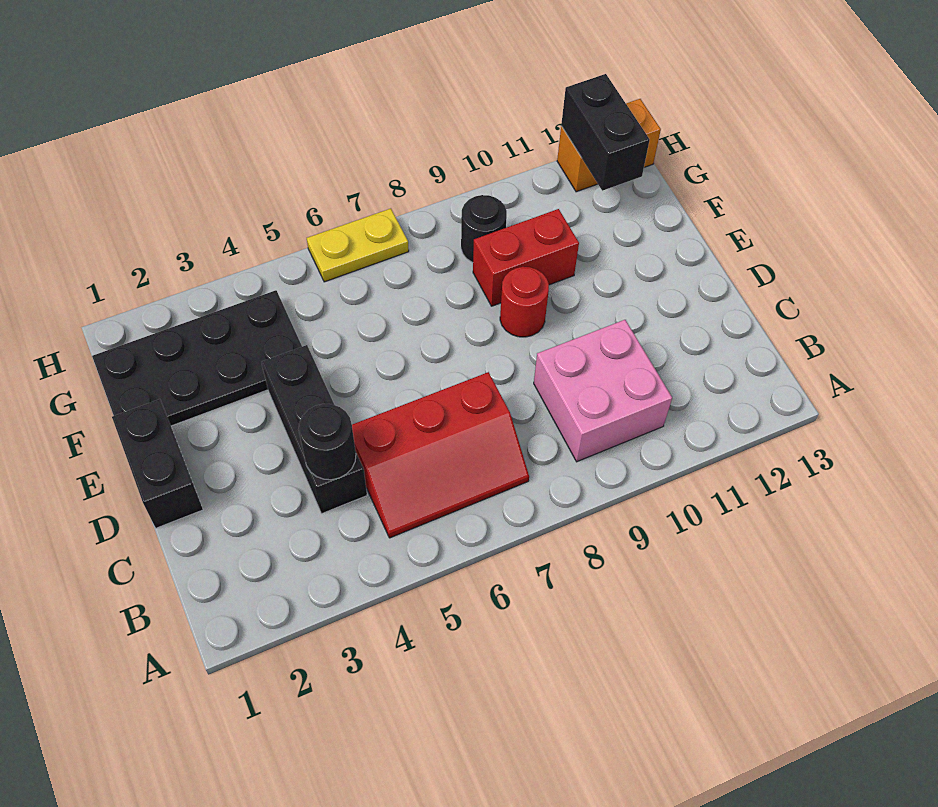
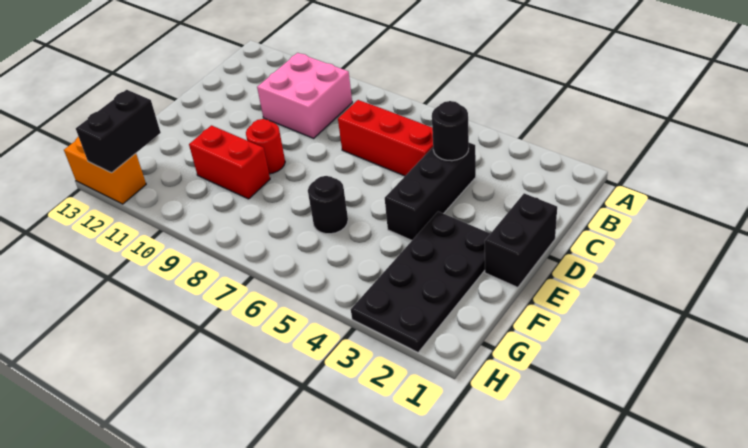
black 2x4 plate [92,290,302,426] -> black 2x4 plate turned to [351,212,491,352]
black 1x1 round brick [461,195,507,263] -> black 1x1 round brick moved to [308,176,348,234]
yellow 1x2 plate [307,209,409,282] -> none

